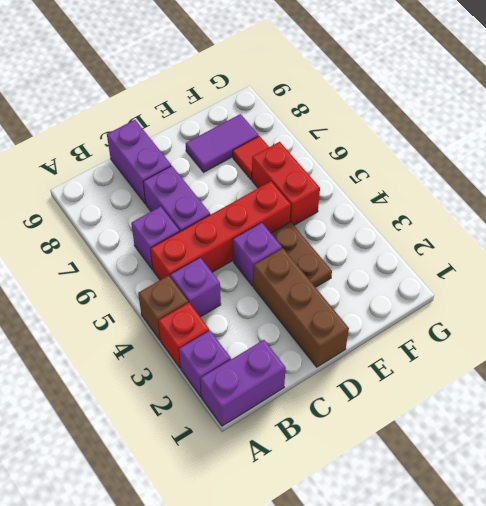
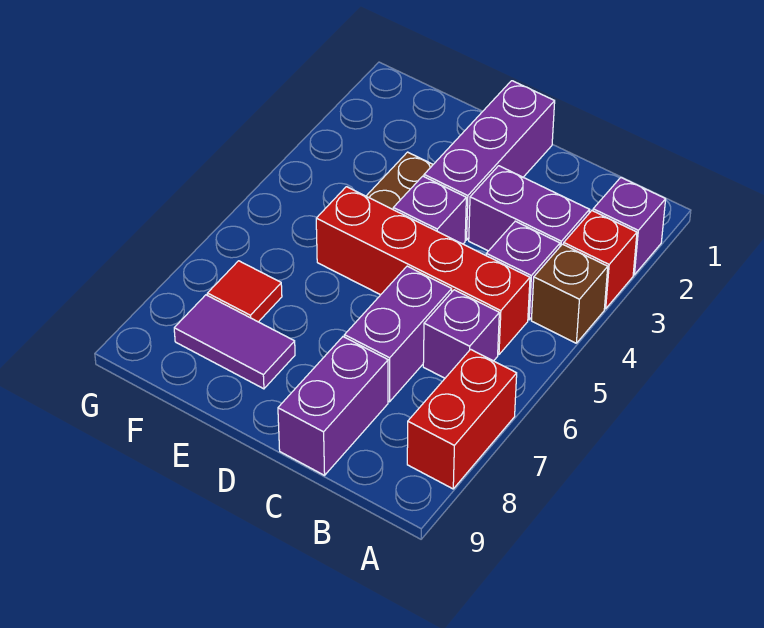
purple 1x2 brick [200,340,286,426] -> purple 1x2 brick moved to [469,166,589,251]
brown 1x3 brick [254,248,349,367] -> purple 1x3 brick [424,81,555,240]
red 1x2 brick [252,142,320,225] -> red 1x2 brick moved to [407,349,517,489]

